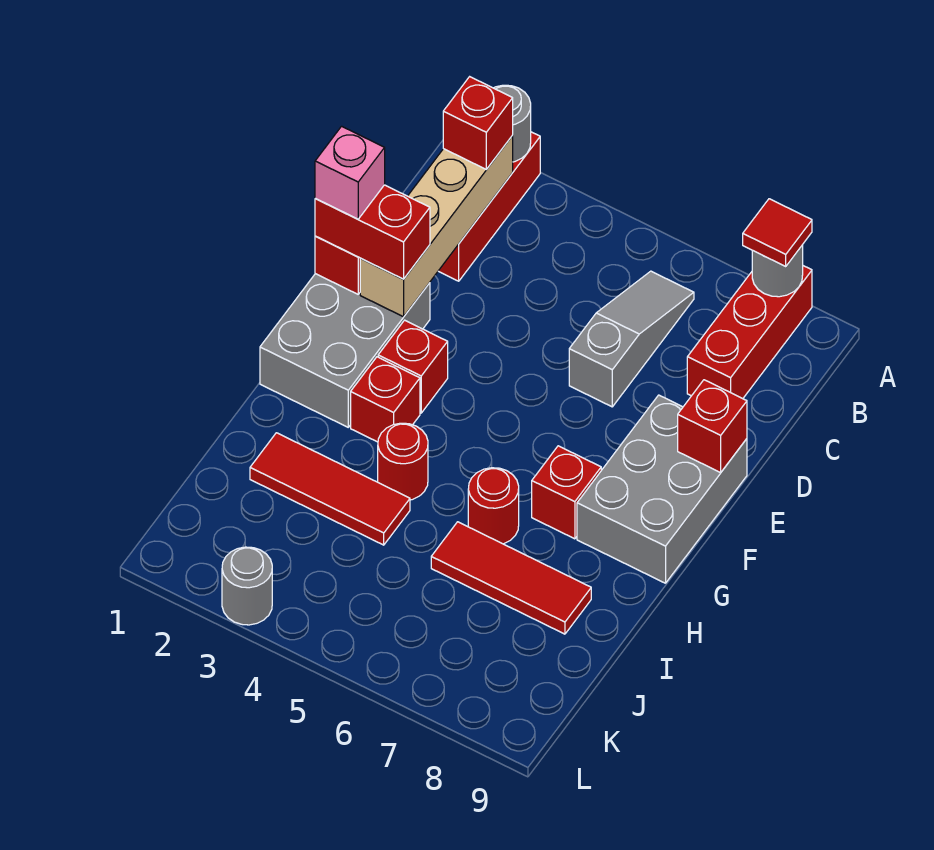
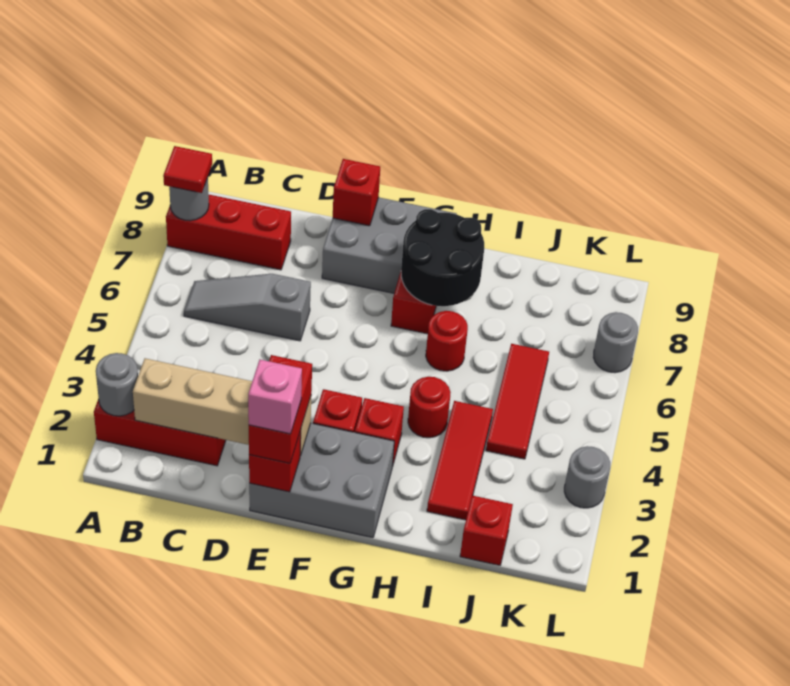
red 1x1 brick [443,77,513,169] -> red 1x1 brick moved to [460,495,513,565]
none -> black 2x2 round brick [401,209,484,306]
red 1x3 tile [431,522,591,634] -> red 1x3 tile moved to [486,344,549,459]
none -> grey 1x1 round brick [593,312,638,373]

